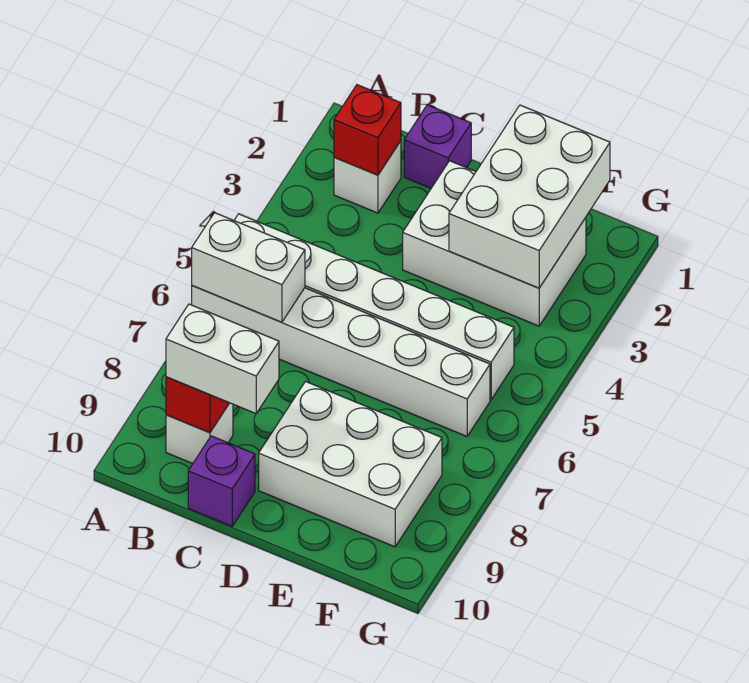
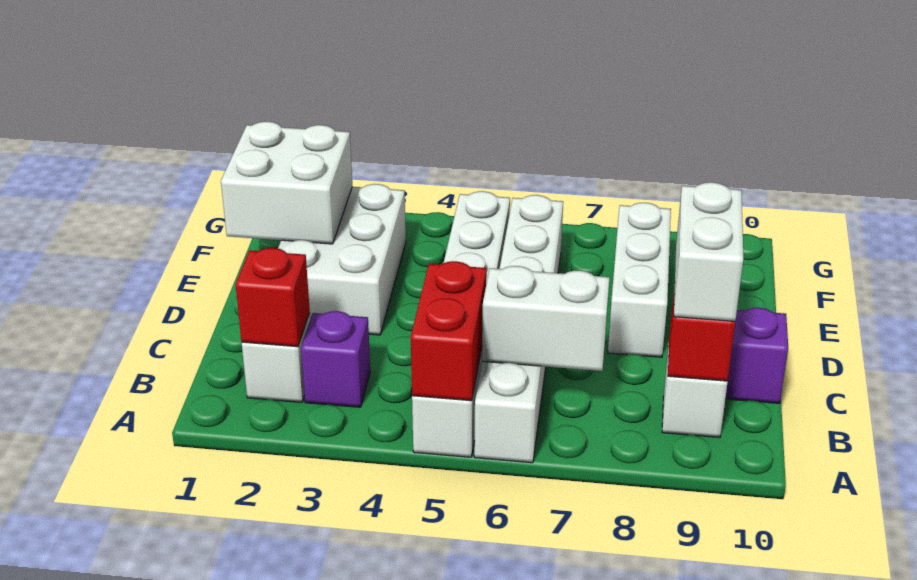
none -> red 1x2 brick [411,261,487,401]
white 1x2 brick [192,213,305,322] -> white 1x2 brick turned to [482,266,610,371]
purple 1x1 brick [404,105,471,188] -> purple 1x1 brick moved to [301,311,370,407]
white 2x3 brick [259,382,442,547] -> white 1x3 brick [608,203,671,357]
white 2x3 brick [449,105,610,288] -> white 2x2 brick [221,122,352,244]

